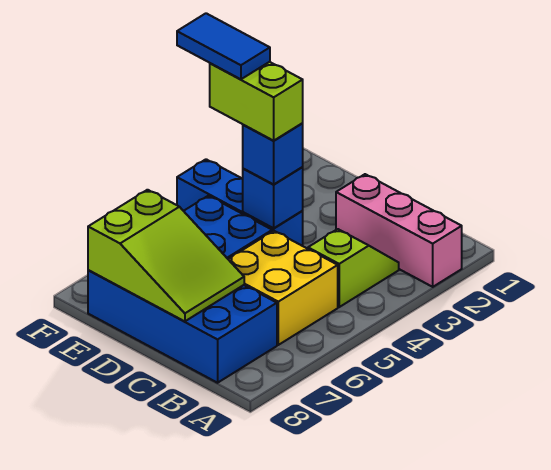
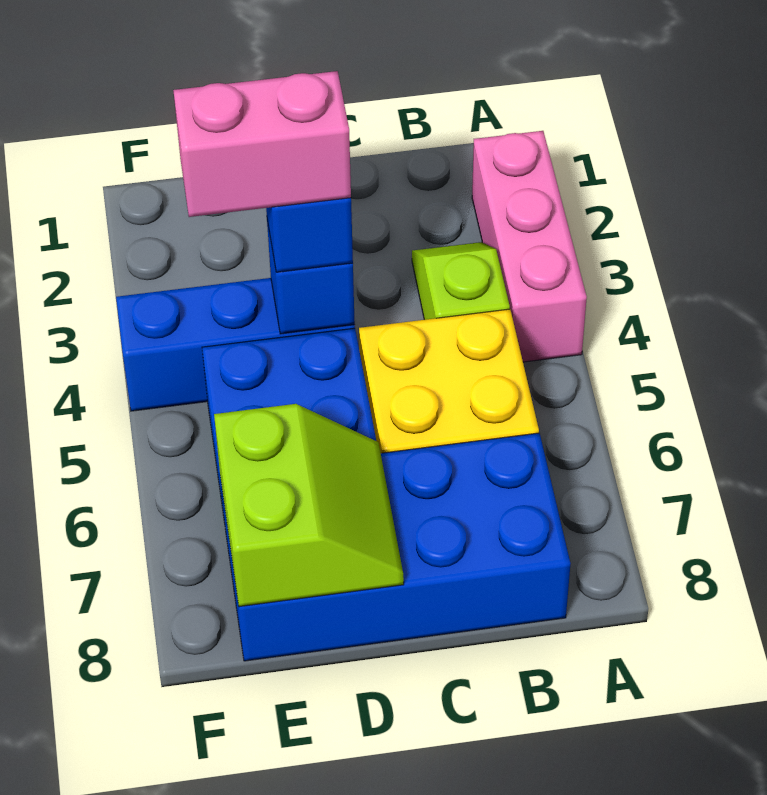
pink 1x3 brick [336,174,462,287] -> pink 1x3 brick turned to [472,131,587,362]
lime 2x3 slope [88,190,244,321] -> lime 2x2 slope [214,404,404,607]
lime 1x2 brick [210,62,303,141] -> pink 1x2 brick [173,71,351,217]
blue 1x2 tile [177,13,270,79] -> none

